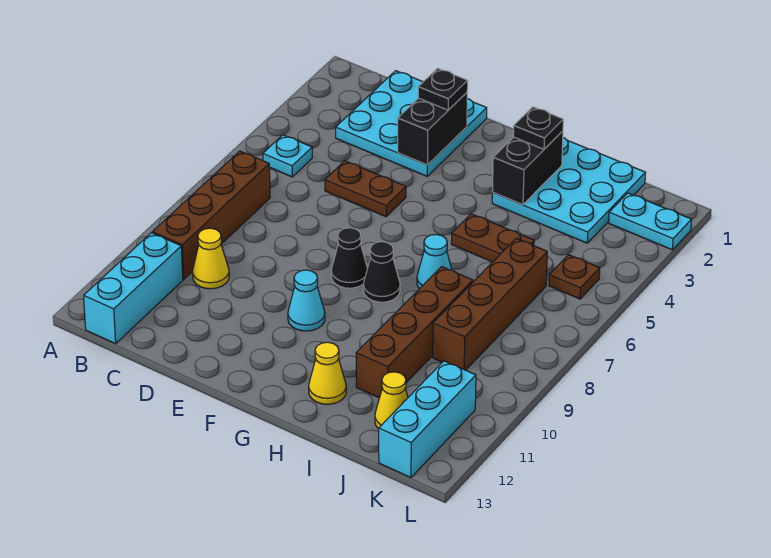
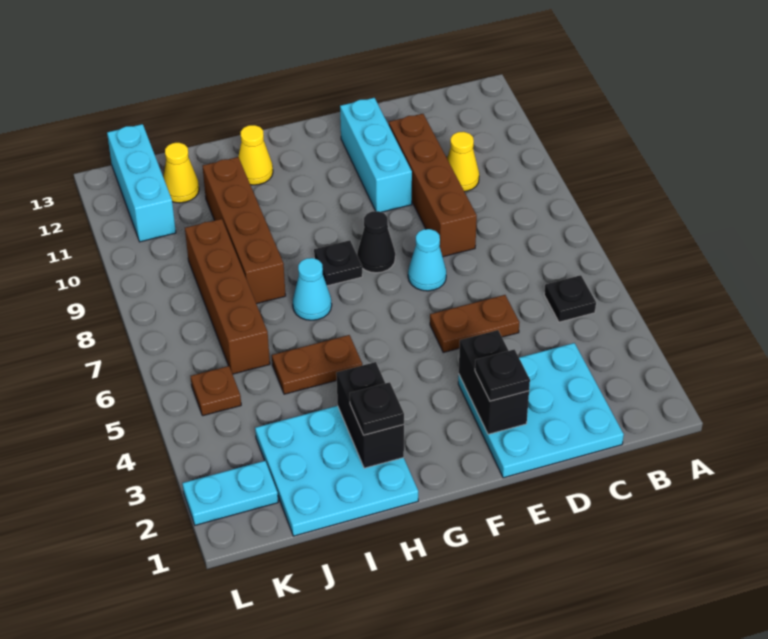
cyan 1x1 plate [263,135,312,177] -> black 1x1 plate [544,275,596,322]
brown 1x4 brick [153,151,270,279] -> brown 1x4 brick moved to [389,114,477,257]
cyan 1x3 brick [84,233,183,344] -> cyan 1x3 brick moved to [340,98,412,212]
cyan 1x1 cone [288,270,325,331] -> cyan 1x1 cone moved to [408,229,446,291]
black 1x1 cone [363,242,400,302] -> black 1x1 plate [314,240,362,286]

